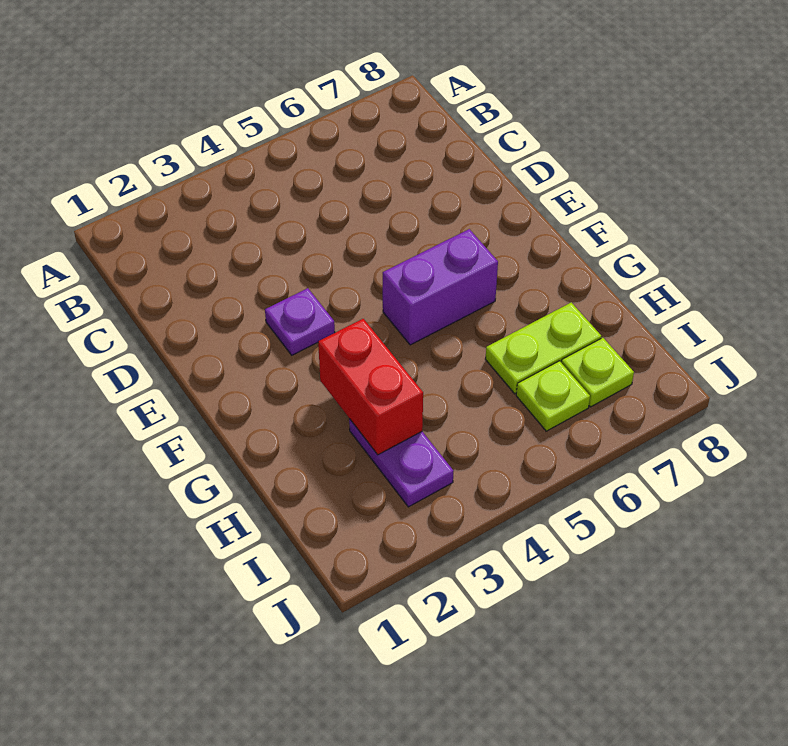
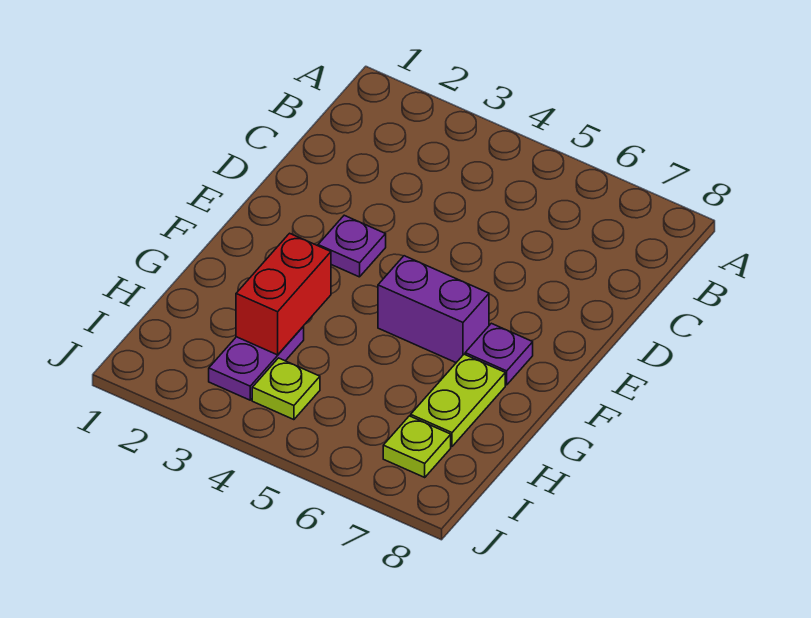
none -> purple 1x1 plate [465,323,533,385]
lime 1x2 plate [485,303,601,394] -> lime 1x2 plate turned to [411,354,505,447]
lime 1x1 plate [516,361,590,431] -> lime 1x1 plate moved to [252,358,320,420]

